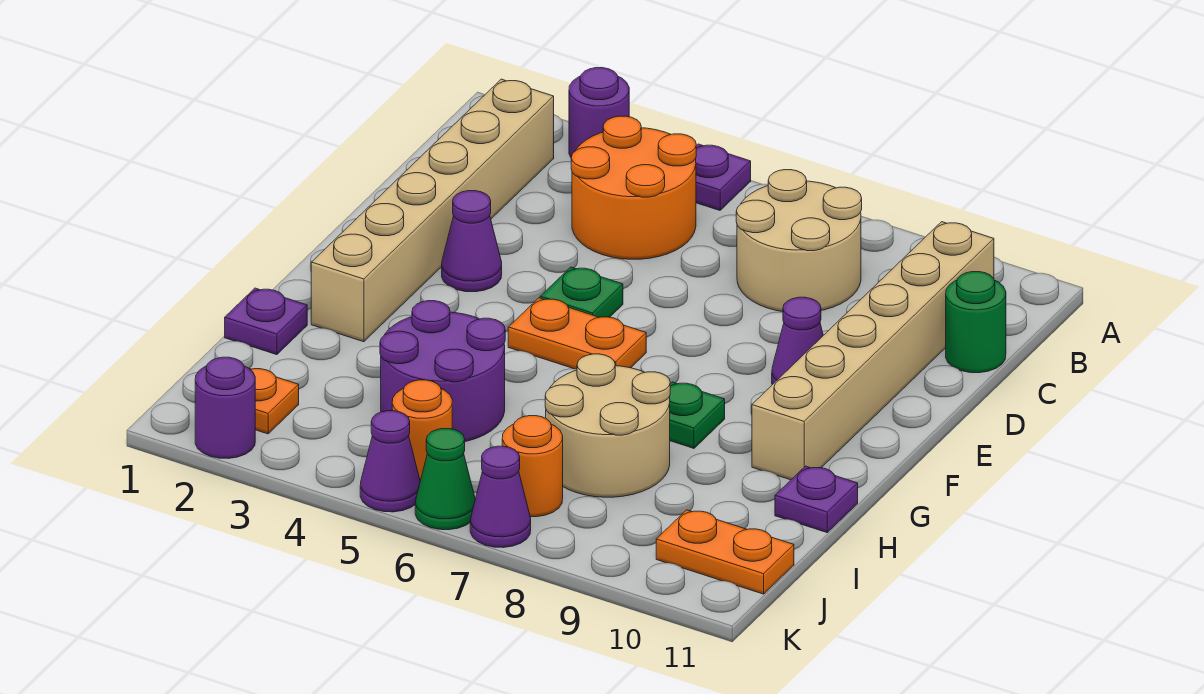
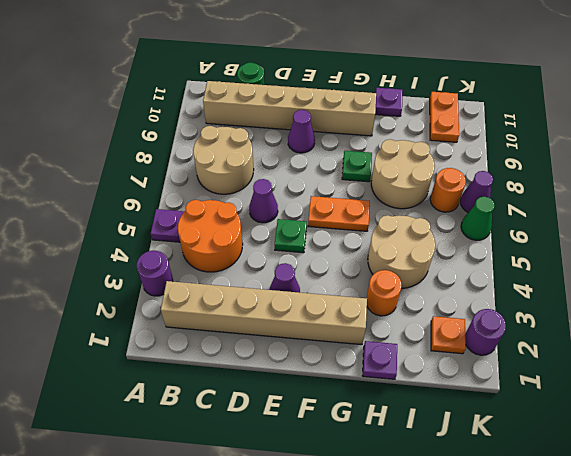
orange 1x2 plate [508,298,646,369] -> orange 1x2 plate turned to [308,196,370,231]
purple 2x2 round brick [380,301,505,441] -> tan 2x2 round brick [368,215,435,288]
orange 1x1 round brick [392,380,452,481] -> orange 1x1 round brick moved to [367,270,402,316]
purple 1x1 cone [360,411,420,512] -> purple 1x1 cone moved to [249,179,278,223]

